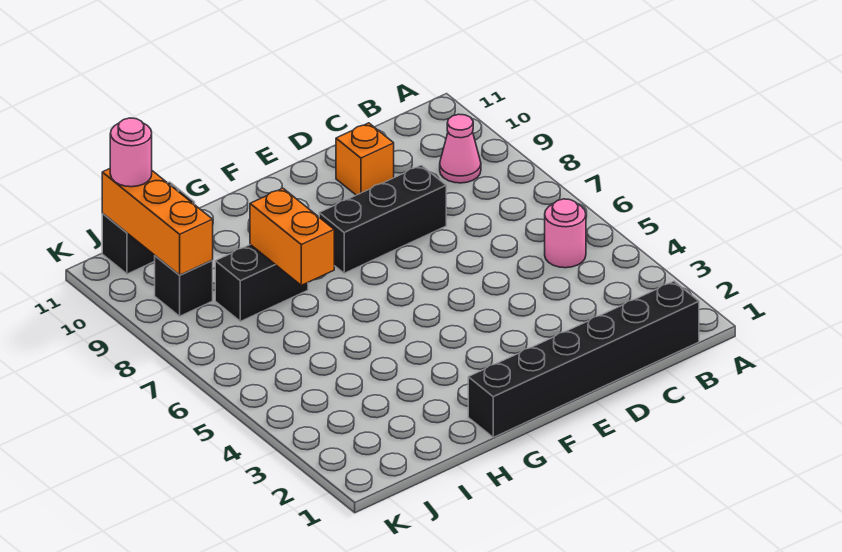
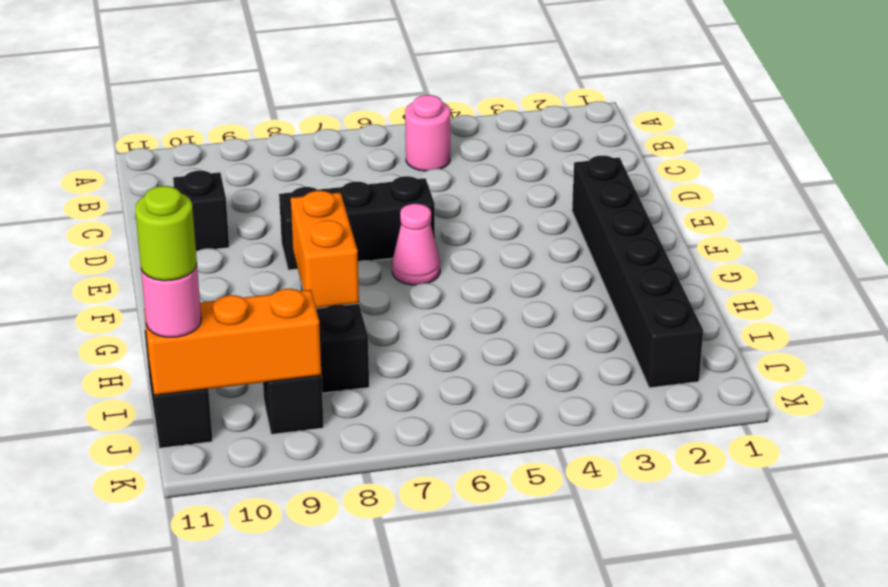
black 1x6 brick [468,281,699,437] -> black 1x6 brick moved to [572,156,703,388]
pink 1x1 cone [440,114,481,183] -> pink 1x1 cone moved to [392,204,440,285]
black 1x3 brick [319,165,446,273] -> black 1x3 brick turned to [279,176,435,270]
orange 1x1 brick [336,123,394,195] -> black 1x1 brick [173,171,229,251]
orange 1x2 brick [250,188,334,285] -> orange 1x2 brick turned to [291,191,359,308]
none -> lime 1x1 round brick [135,186,197,281]

